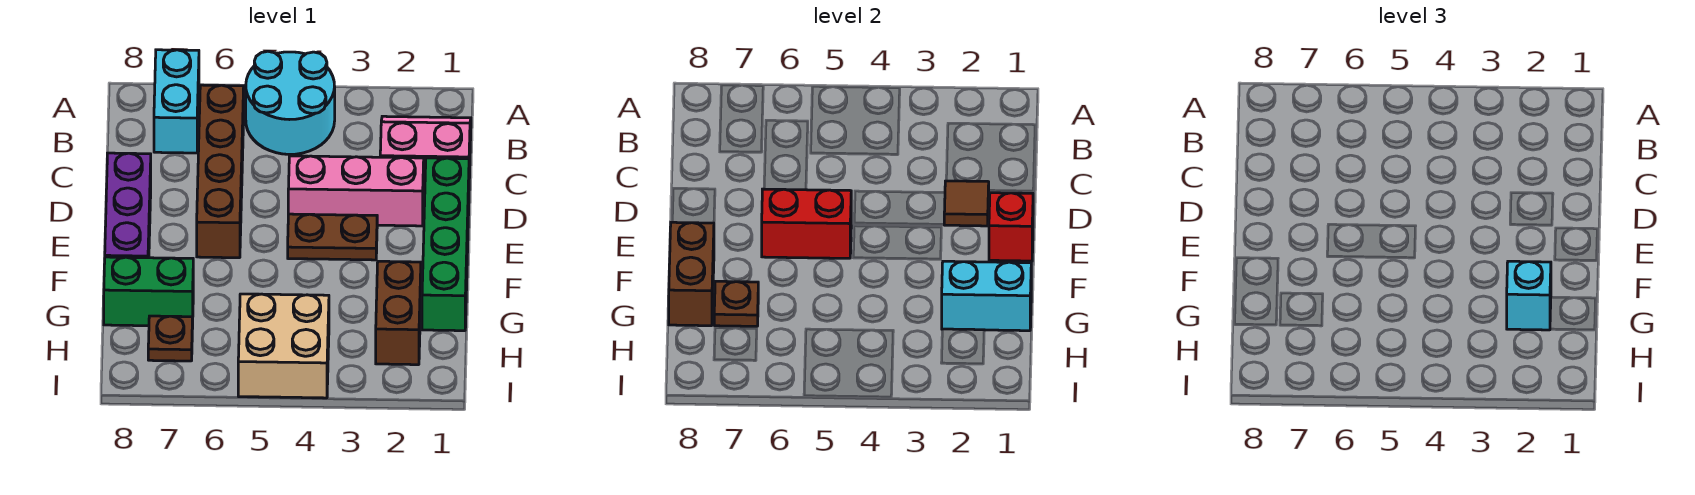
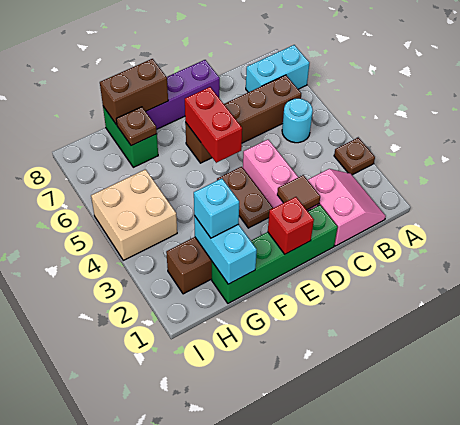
cyan 2x2 round brick [246,51,335,154] -> cyan 1x1 round brick [282,99,313,143]
brown 1x1 plate [148,316,193,361] -> brown 1x1 plate moved to [334,138,375,175]

